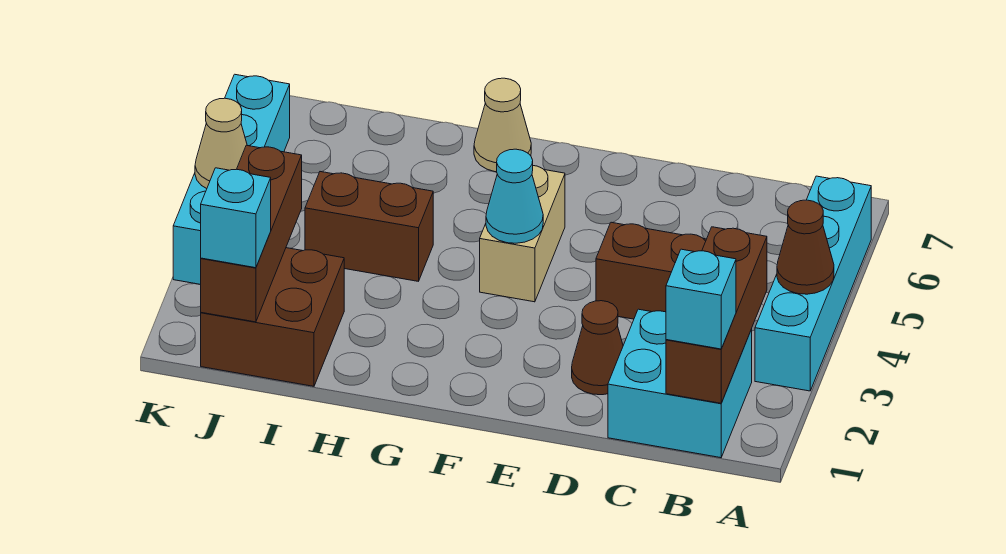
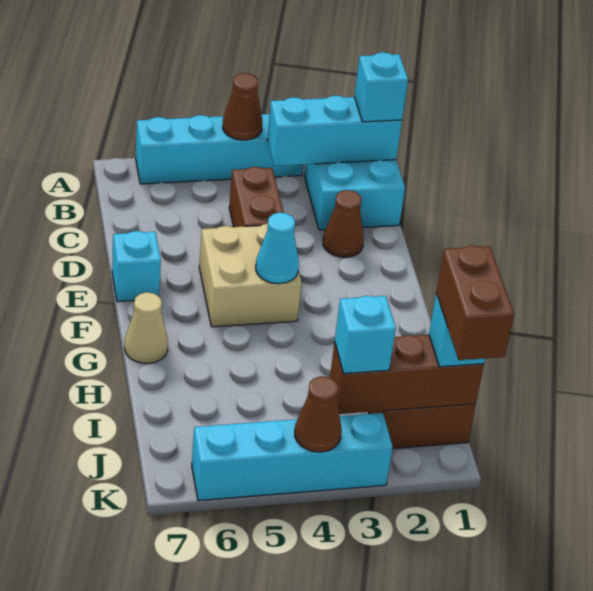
brown 1x3 brick [666,227,767,403] -> cyan 1x3 brick [267,96,402,166]
none -> cyan 1x1 brick [112,231,161,302]
tan 1x2 brick [480,166,565,302] -> tan 2x2 brick [199,224,302,327]
brown 1x2 brick [305,172,433,281] -> brown 1x2 brick moved to [436,246,514,360]
none -> cyan 1x1 brick [335,296,396,374]
tan 1x1 cone [195,98,247,189] -> brown 1x1 cone [295,376,342,452]

